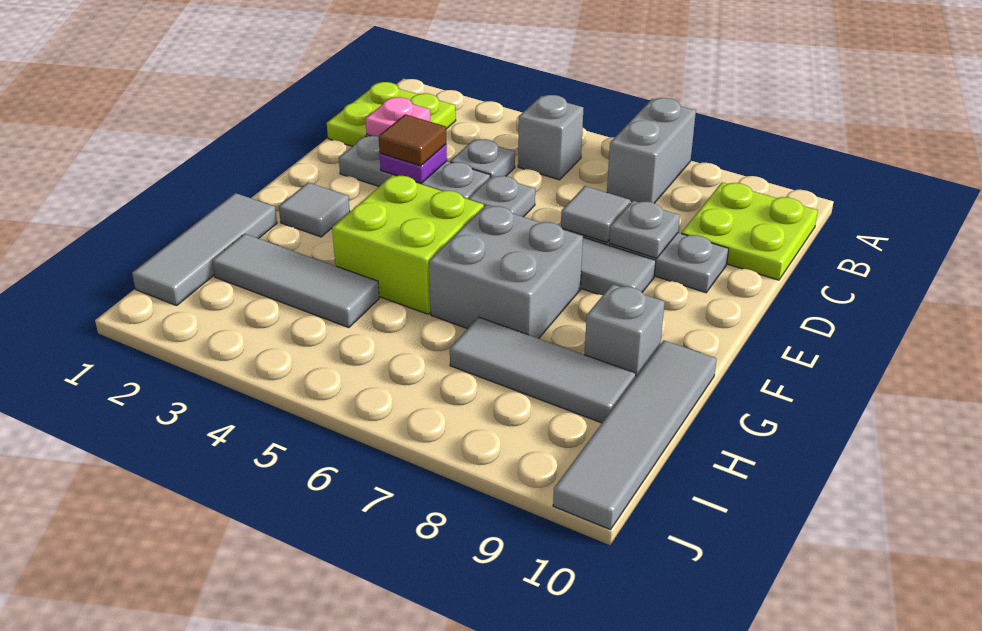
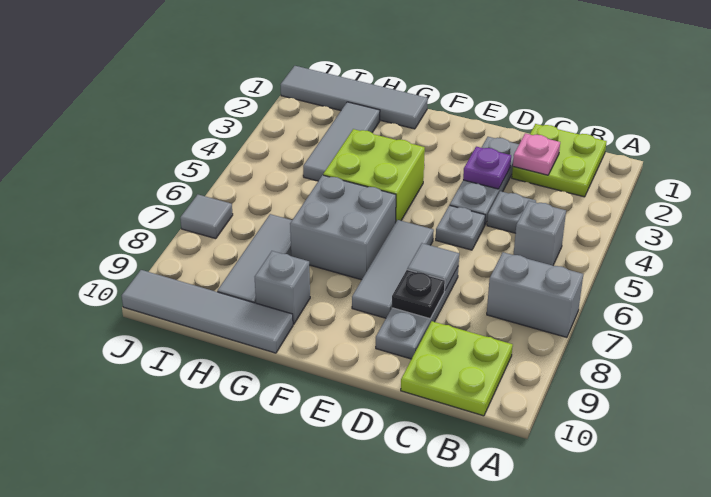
brown 1x1 tile [379,114,446,166] -> none
grey 1x1 plate [609,201,680,258] -> black 1x1 plate [392,270,445,319]
grey 1x1 tile [279,183,350,237] -> grey 1x1 tile moved to [180,195,233,239]
grey 1x3 tile [132,193,277,306] -> grey 1x4 tile [280,66,428,129]

